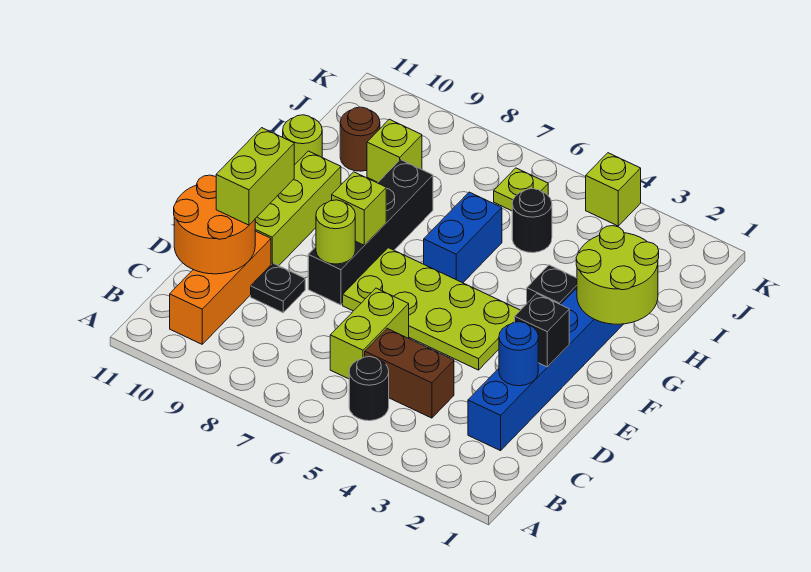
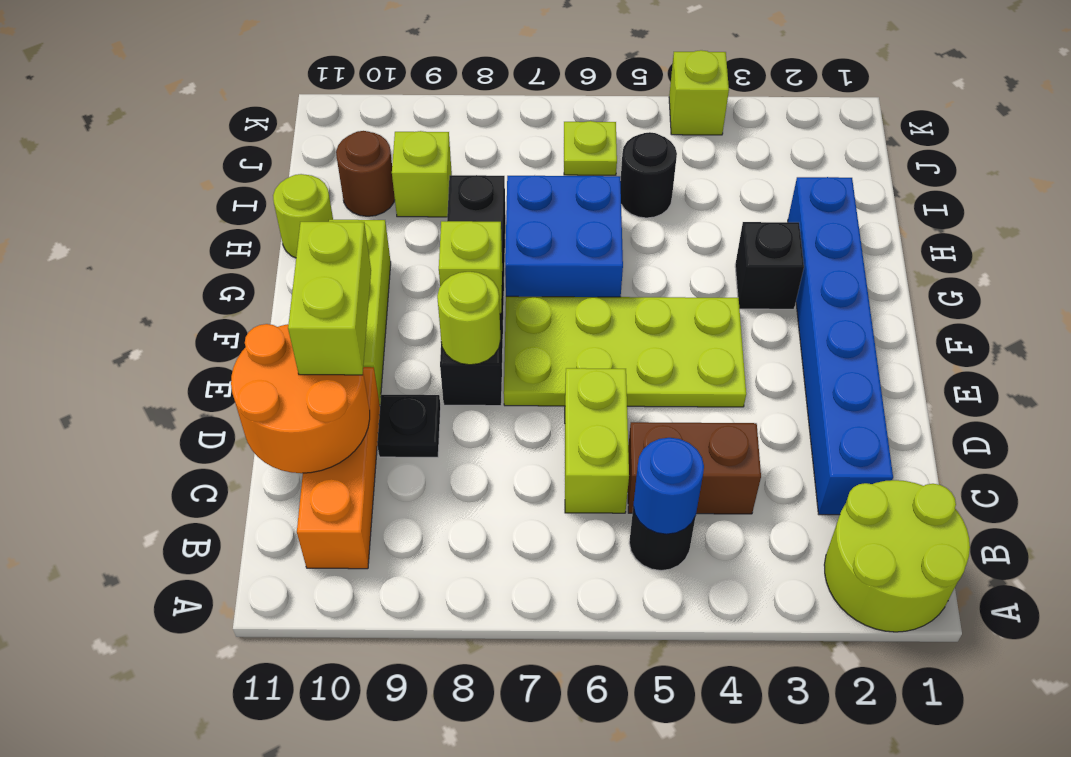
blue 1x1 round brick [499,322,538,386] -> blue 1x1 round brick moved to [633,438,704,534]
black 1x1 brick [515,294,569,367] -> none
lime 2x2 round brick [576,226,659,324] -> lime 2x2 round brick moved to [824,480,970,632]
blue 1x2 brick [424,192,502,283] -> blue 2x2 brick [505,175,623,297]

